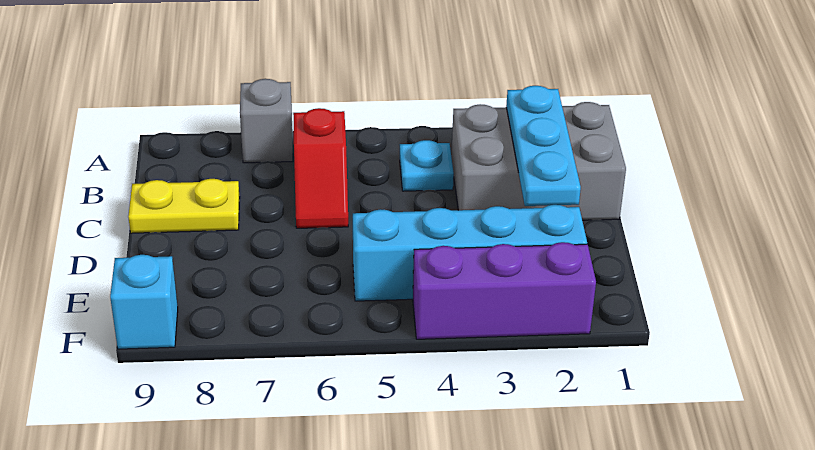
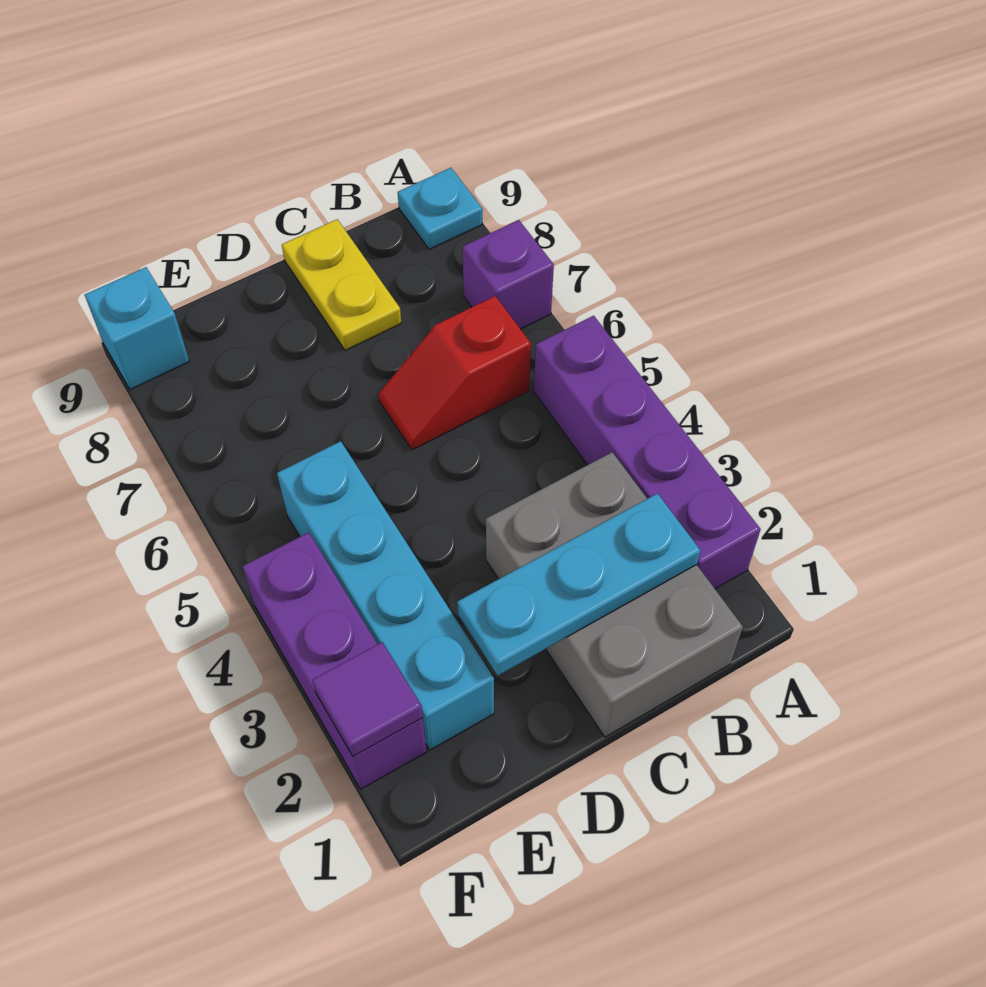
none -> purple 1x4 brick [534,316,761,589]
grey 1x1 brick [240,79,293,163] -> purple 1x1 brick [462,220,554,329]
cyan 1x1 plate [400,140,454,191] -> cyan 1x1 plate moved to [398,168,482,249]
none -> purple 1x1 tile [312,642,423,756]

